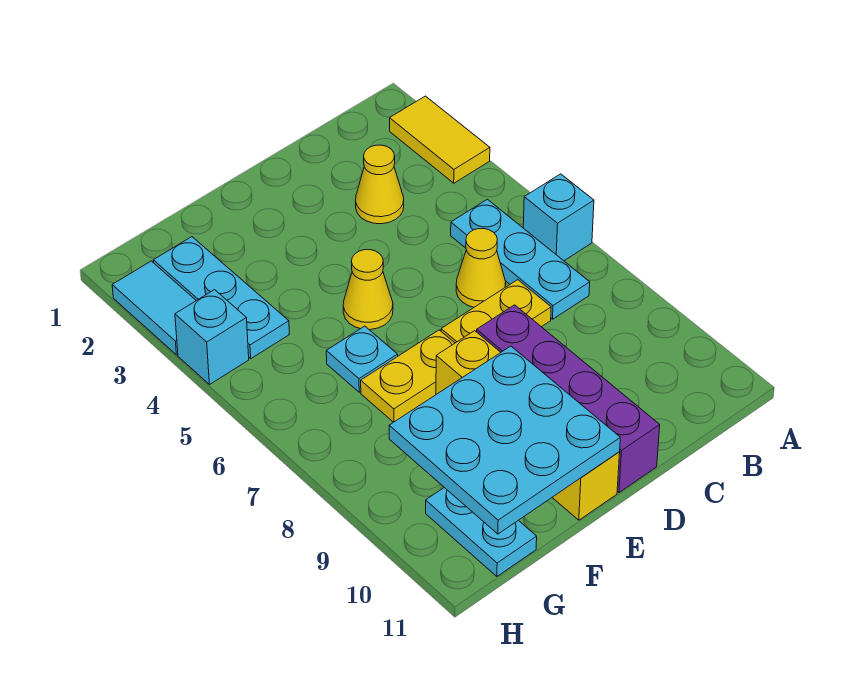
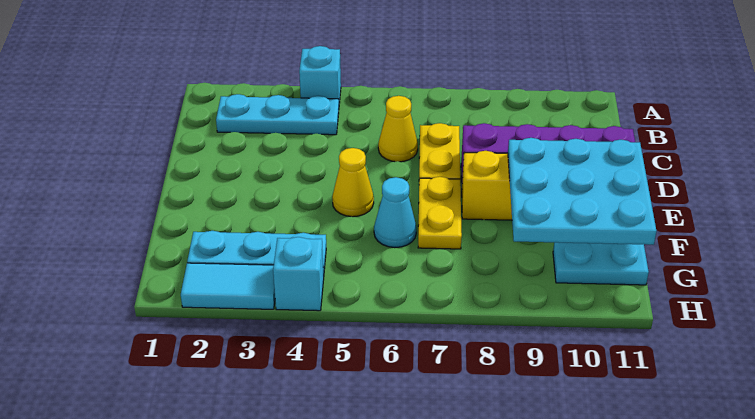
yellow 1x2 tile [390,96,490,183] -> none
cyan 1x1 brick [523,174,594,261] -> cyan 1x1 brick moved to [299,46,341,103]
cyan 1x3 plate [451,199,590,319] -> cyan 1x3 plate moved to [216,94,339,135]
yellow 1x1 cone [356,145,404,224] -> none
cyan 1x1 plate [326,326,398,392] -> cyan 1x1 cone [374,177,416,248]

